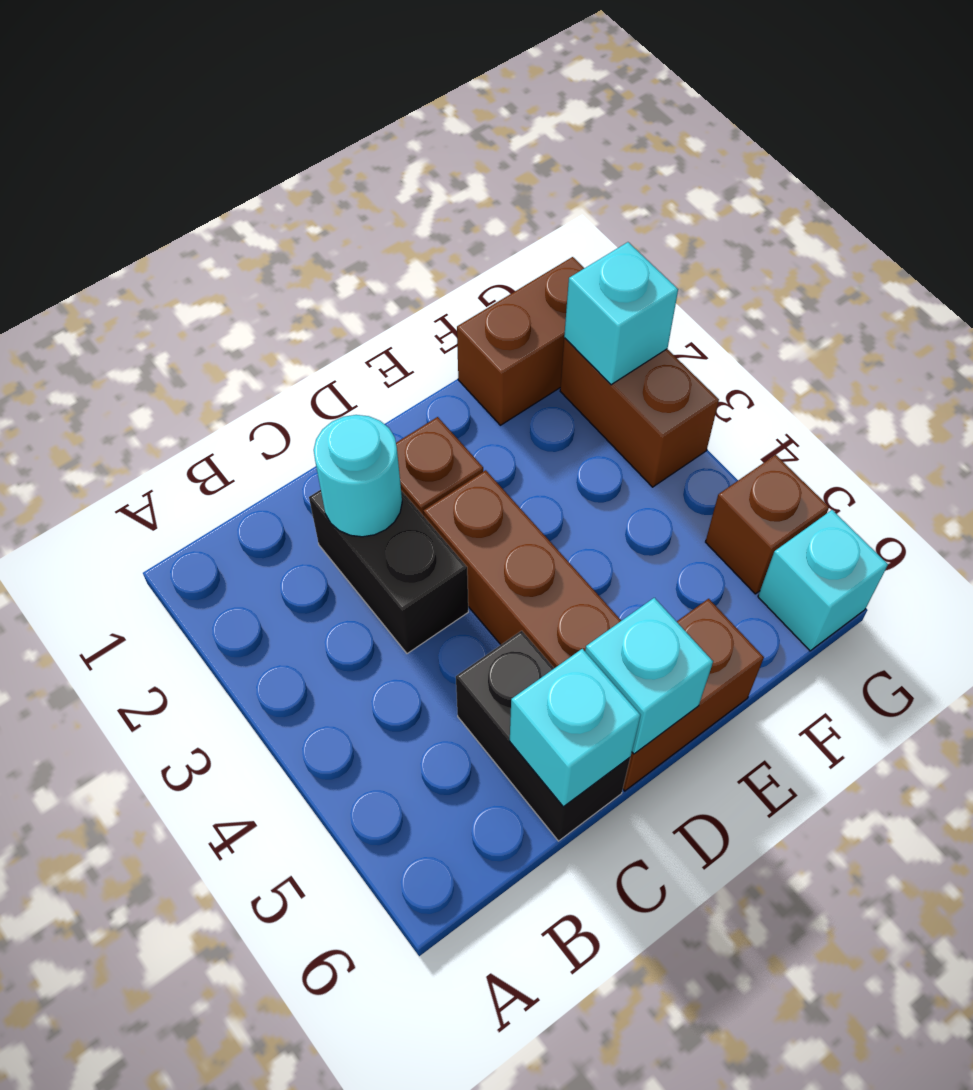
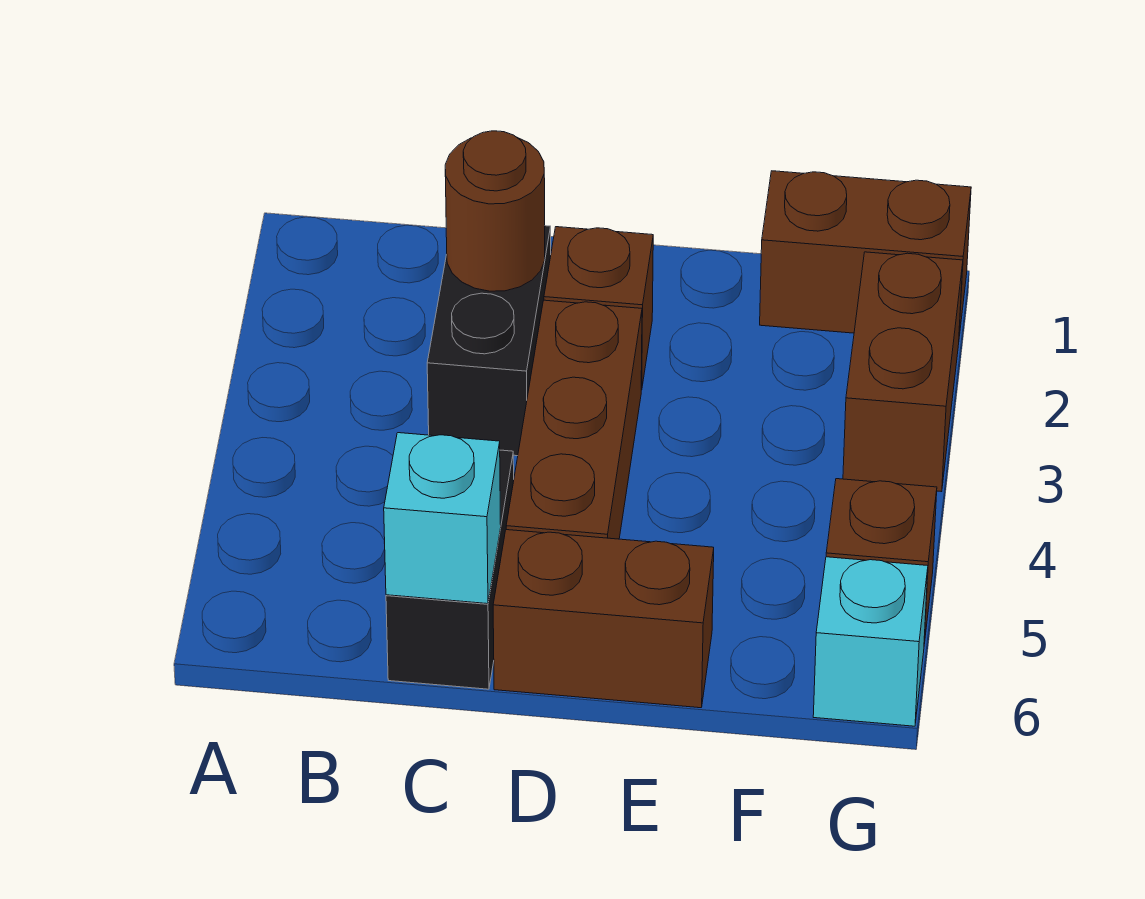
cyan 1x1 round brick [314,415,402,537] -> brown 1x1 round brick [445,131,545,291]
cyan 1x1 brick [585,598,713,754] -> none
cyan 1x1 brick [564,242,678,385] -> none

